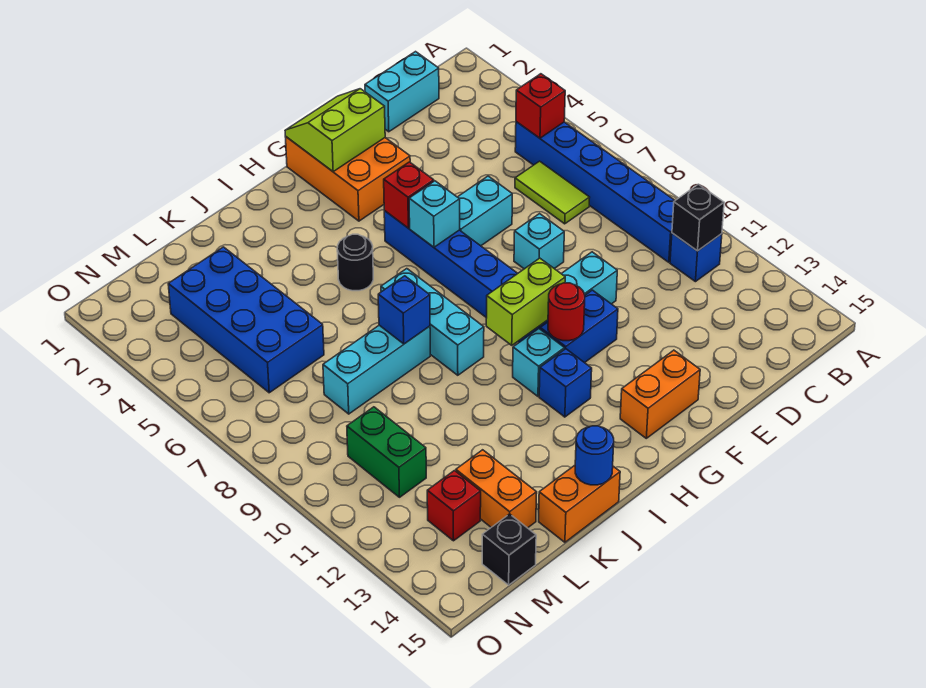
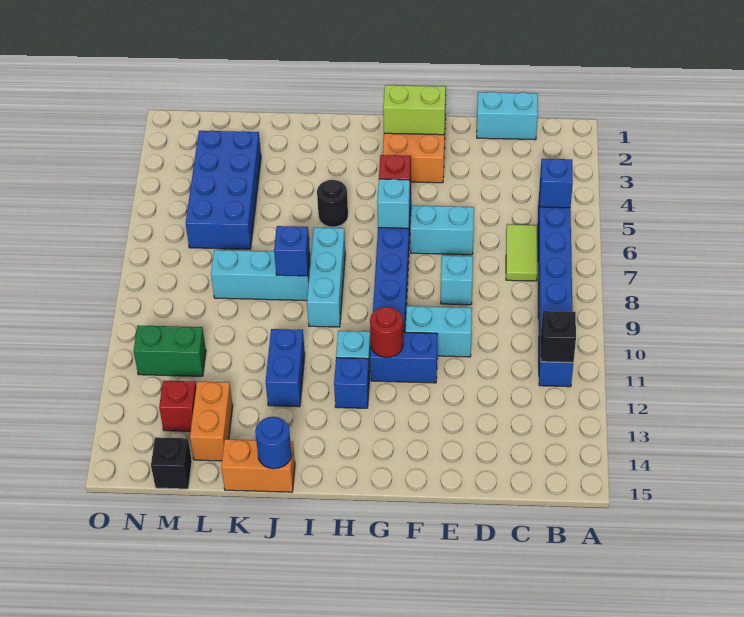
red 1x1 brick [516,74,565,138] -> blue 1x1 brick [540,159,573,208]
orange 1x2 brick [620,350,700,438] -> none
lime 1x2 brick [486,258,565,345] -> none
none -> blue 1x2 brick [266,329,305,407]
green 1x2 brick [347,407,426,497] -> green 1x2 brick turned to [134,325,206,376]

